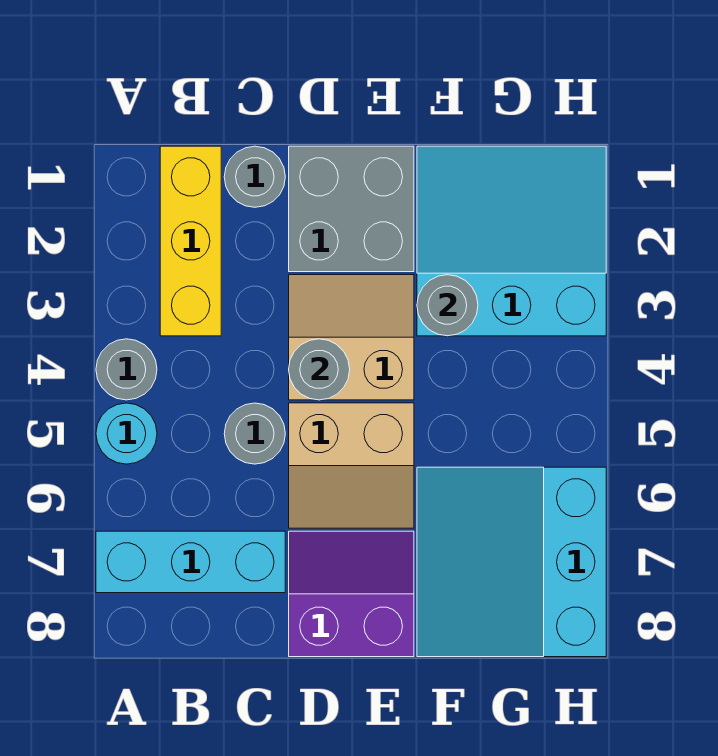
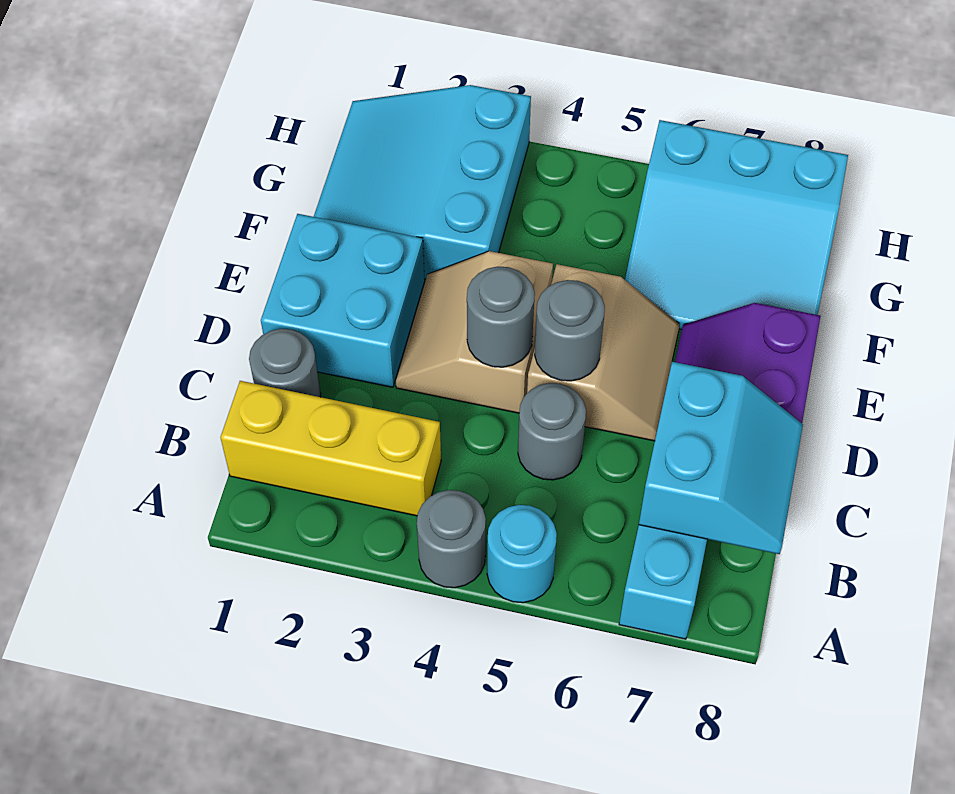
none -> cyan 2x2 slope [639,362,803,554]
grey 2x2 brick [289,146,414,272] -> cyan 2x2 brick [261,214,425,387]
grey 1x1 round brick [417,275,478,336] -> grey 1x1 round brick moved to [535,280,605,381]

